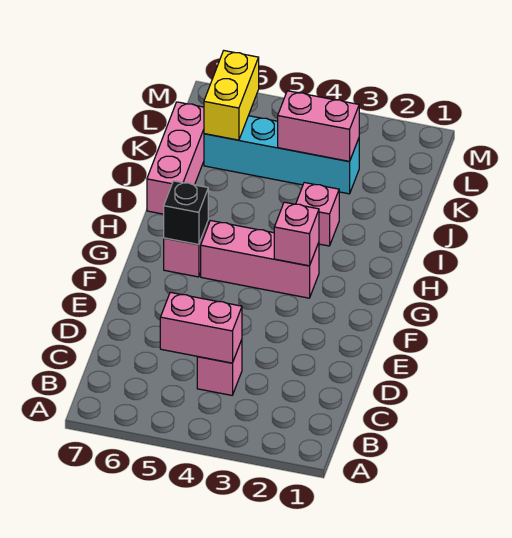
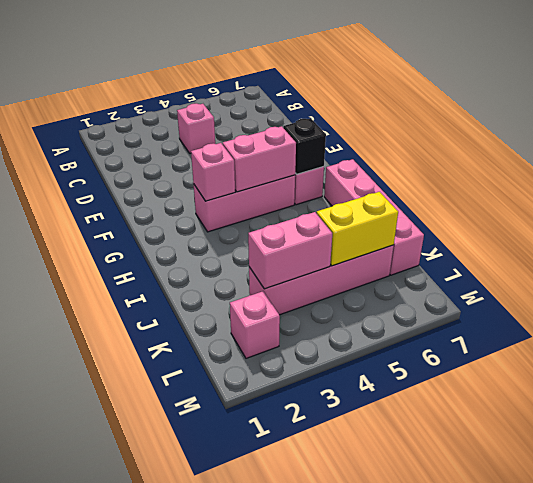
pink 1x2 brick [160,292,242,363] -> pink 1x2 brick moved to [223,126,296,192]
pink 1x1 brick [296,183,339,246] -> pink 1x1 brick moved to [230,291,280,358]
pink 1x3 brick [147,102,204,214] -> pink 1x4 brick [324,159,424,275]
cyan 1x4 brick [204,116,359,194] -> pink 1x4 brick [249,245,394,315]
yellow 1x2 brick [204,51,259,140] -> yellow 1x2 brick turned to [317,192,398,266]

